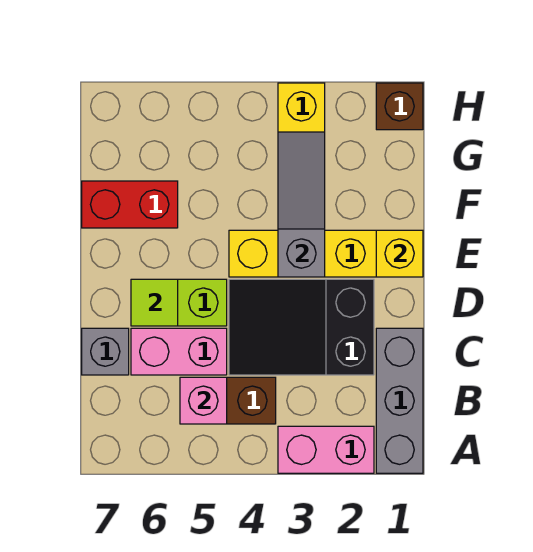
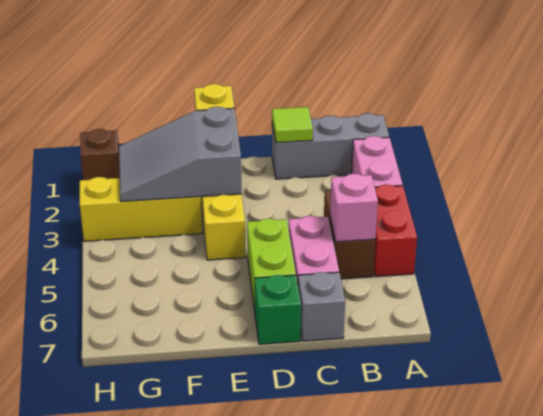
black 2x3 slope [229,279,374,375] -> none
lime 1x1 tile [131,279,178,326] -> lime 1x1 tile moved to [272,107,313,143]
none -> green 1x1 brick [255,275,301,344]
grey 1x3 slope [278,132,325,277] -> grey 2x3 slope [119,107,242,202]
red 1x2 brick [82,181,178,228] -> red 1x2 brick moved to [373,184,417,277]

